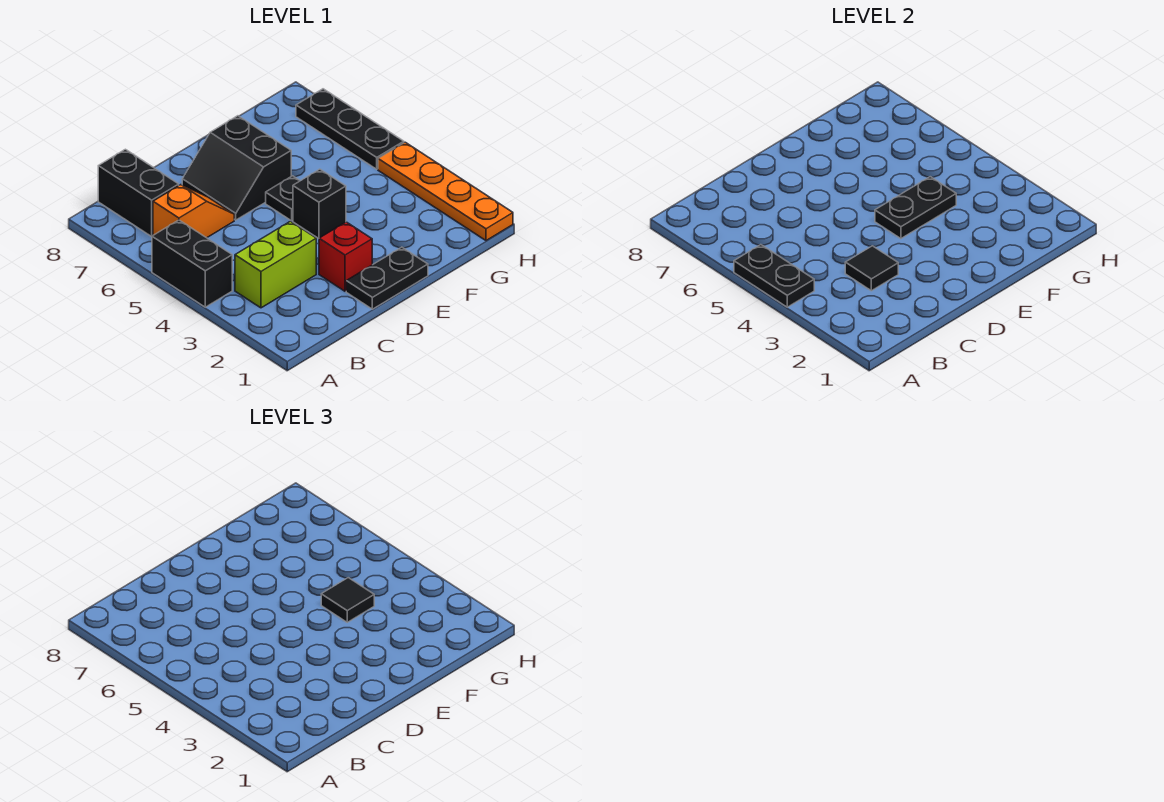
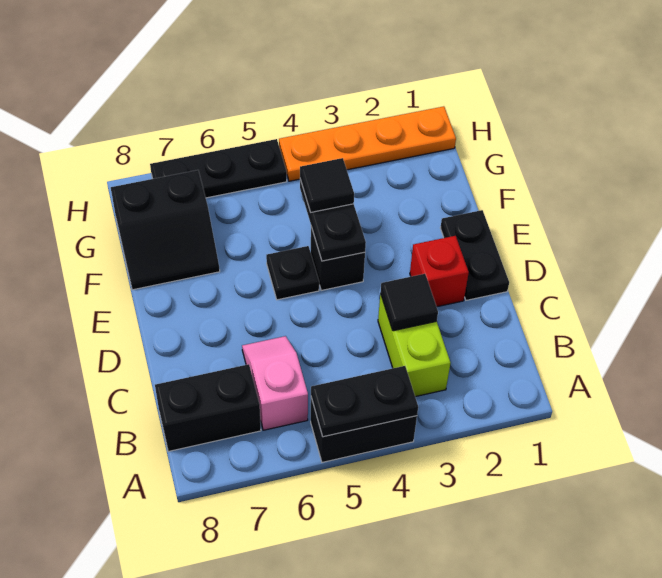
orange 1x2 slope [153,185,234,238] -> pink 1x2 slope [242,336,308,430]
black 2x2 slope [182,116,291,220] -> black 2x2 slope moved to [111,170,220,290]

